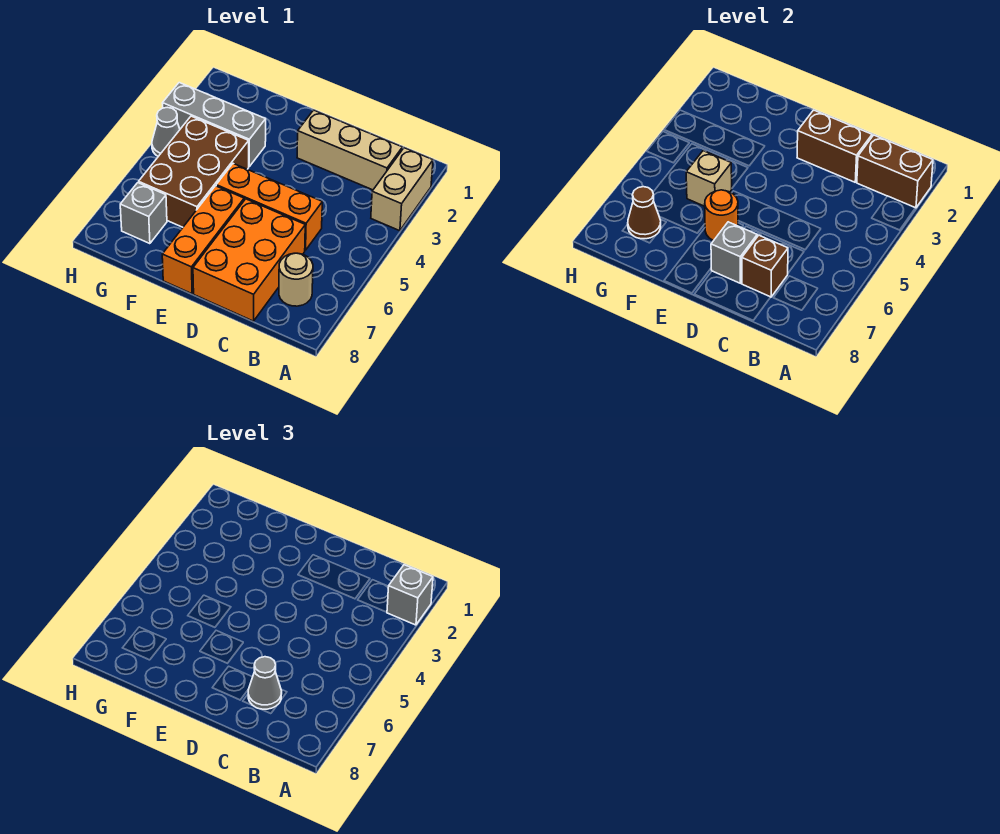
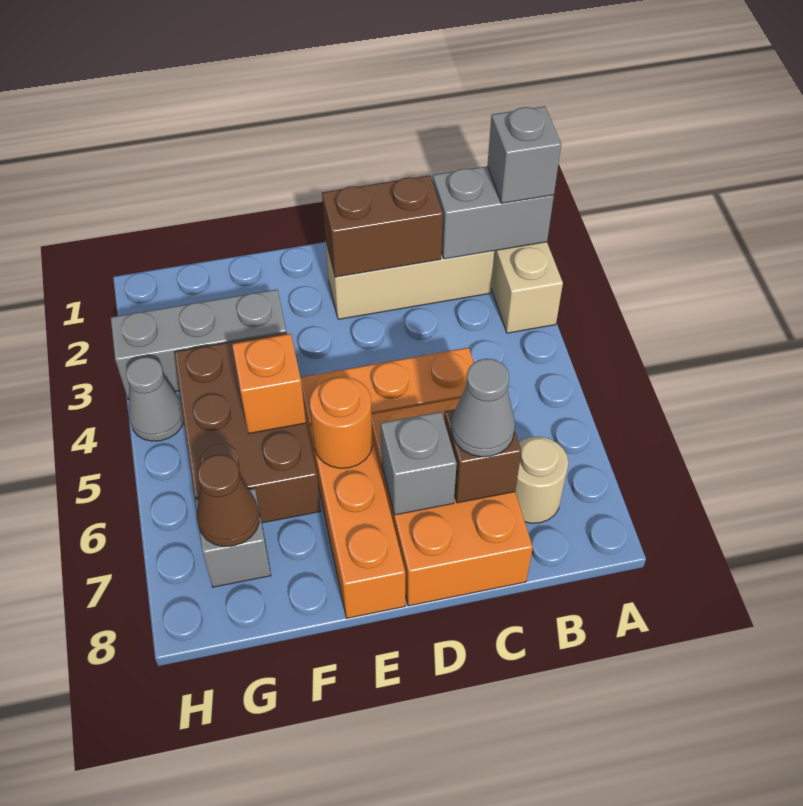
brown 1x2 brick [857,135,933,208] -> grey 1x2 brick [433,166,554,259]
tan 1x1 brick [686,151,732,206] -> orange 1x1 brick [232,334,306,433]

